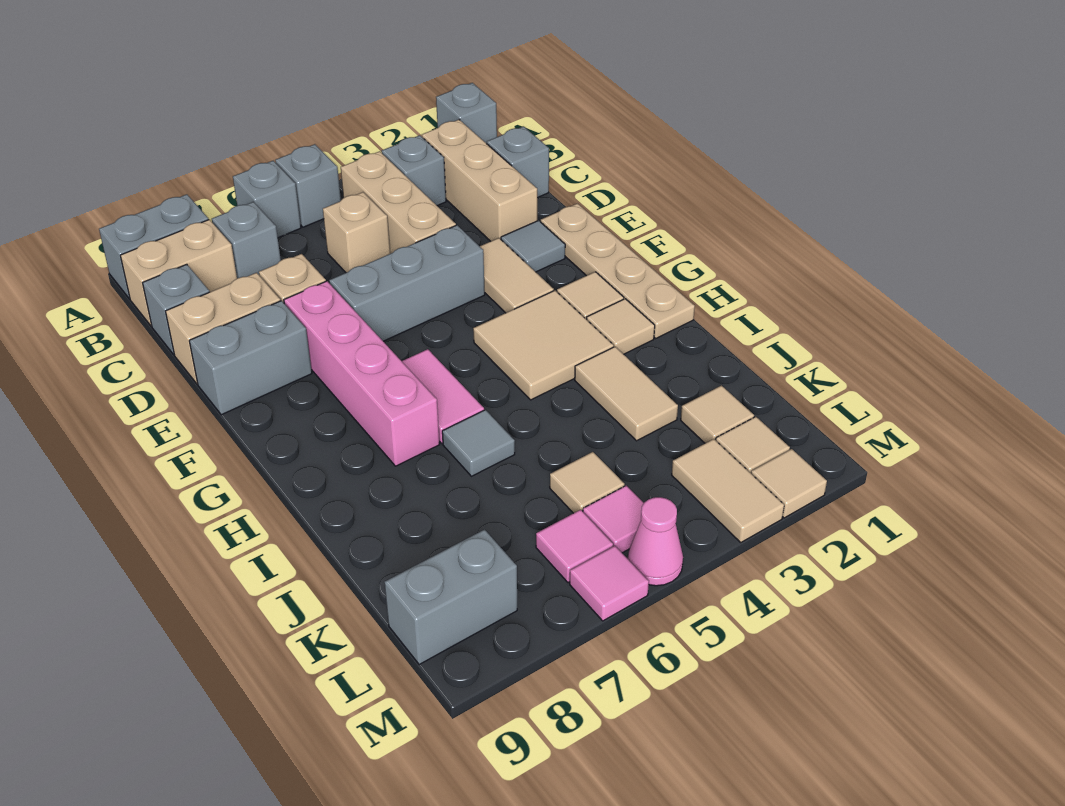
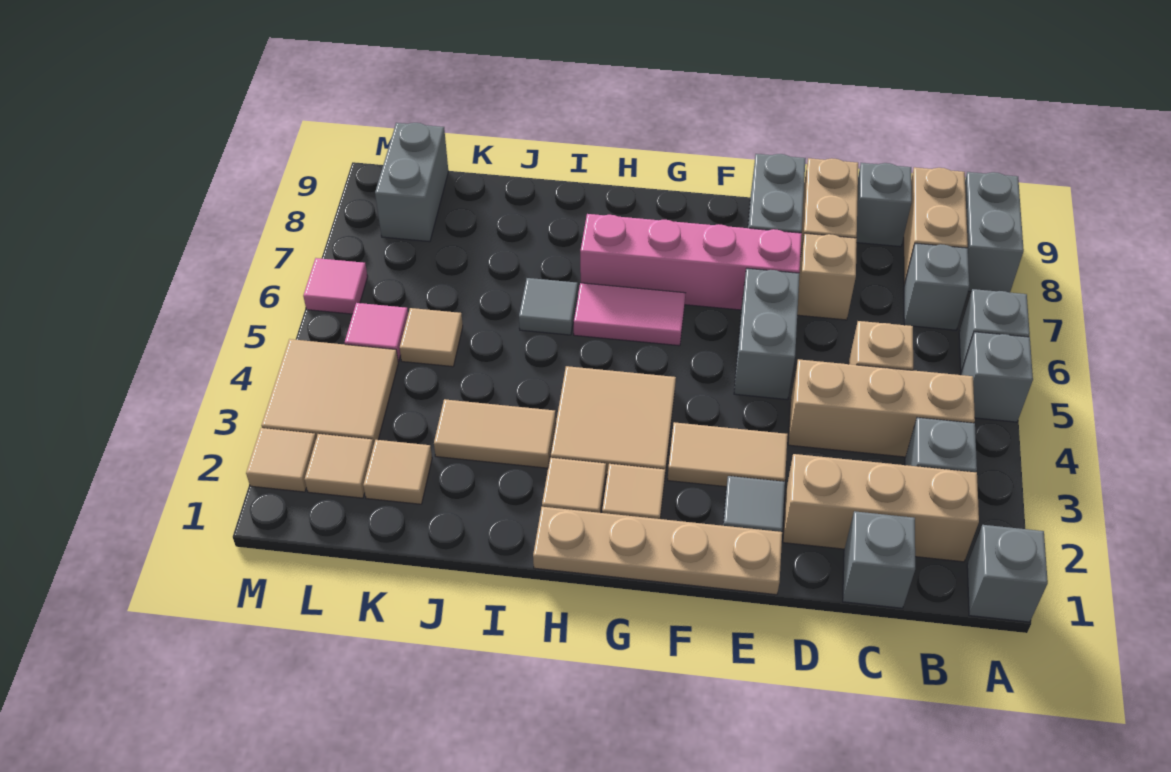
grey 1x3 brick [329,225,485,341] -> grey 1x2 brick [734,268,800,400]
tan 1x2 tile [672,439,784,542] -> tan 2x2 tile [261,339,398,444]
pink 1x1 tile [536,510,613,583] -> none
pink 1x1 cone [628,497,683,586] -> none

